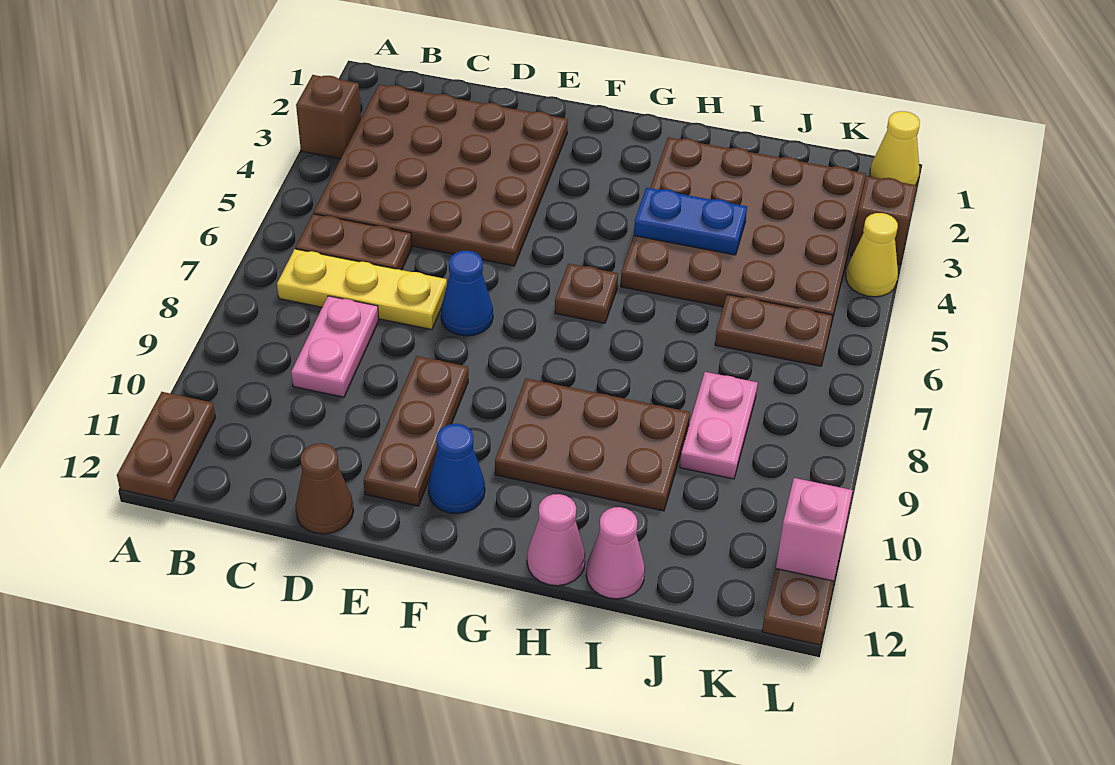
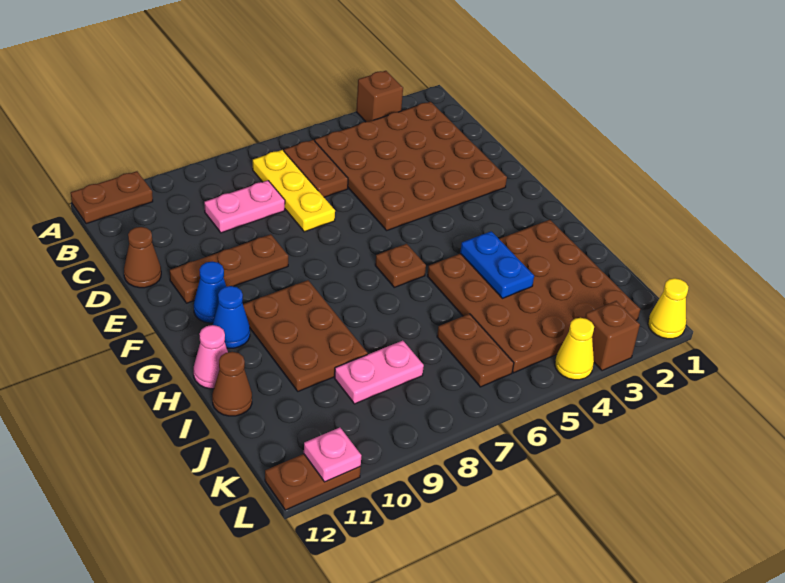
blue 1x1 cone [441,250,493,336] -> blue 1x1 cone moved to [213,286,250,348]
pink 1x1 cone [586,507,645,599] -> brown 1x1 cone [212,352,252,416]
pink 1x1 brick [776,478,853,581] -> pink 1x1 plate [304,428,361,482]

